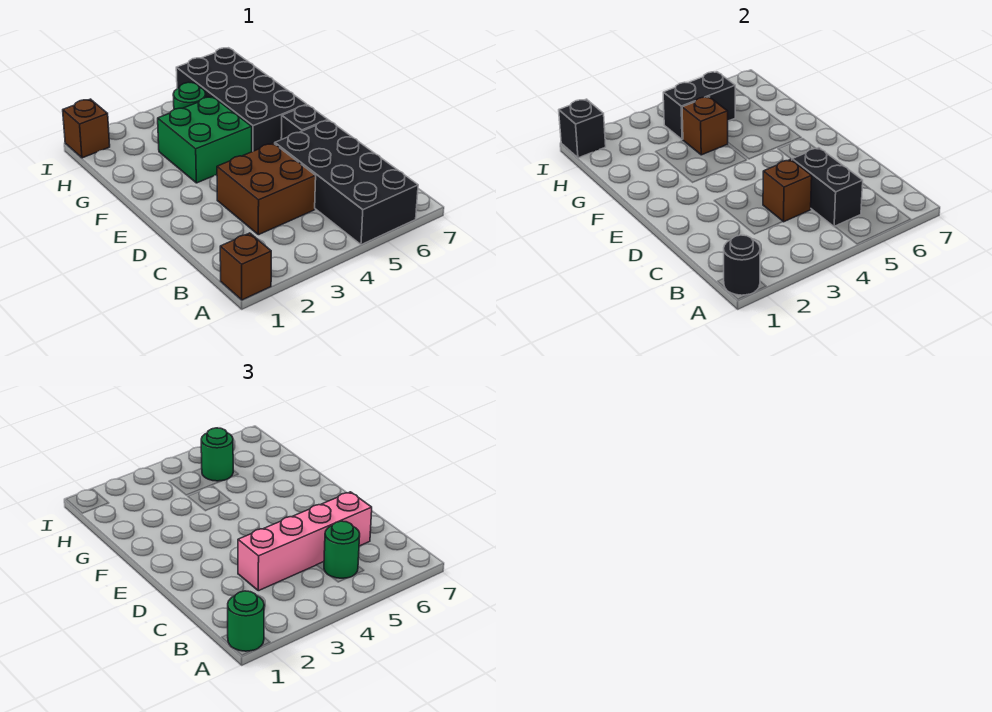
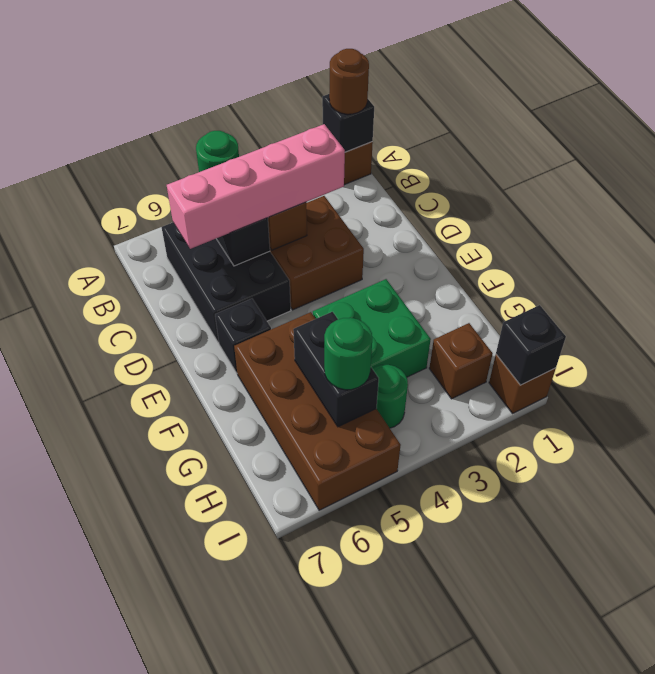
black 1x1 round brick [724,235,760,295] -> black 1x1 brick [322,94,374,152]
green 1x1 round brick [228,591,264,651] -> brown 1x1 round brick [329,49,369,114]
black 2x4 brick [275,120,418,245] -> black 2x3 brick [162,222,291,342]
black 2x4 brick [176,48,307,152] -> brown 2x4 brick [234,312,401,510]
brown 1x1 brick [682,97,728,155] -> brown 1x1 brick moved to [429,323,493,399]
black 1x2 brick [663,72,735,140] -> black 1x2 brick turned to [293,312,379,427]

